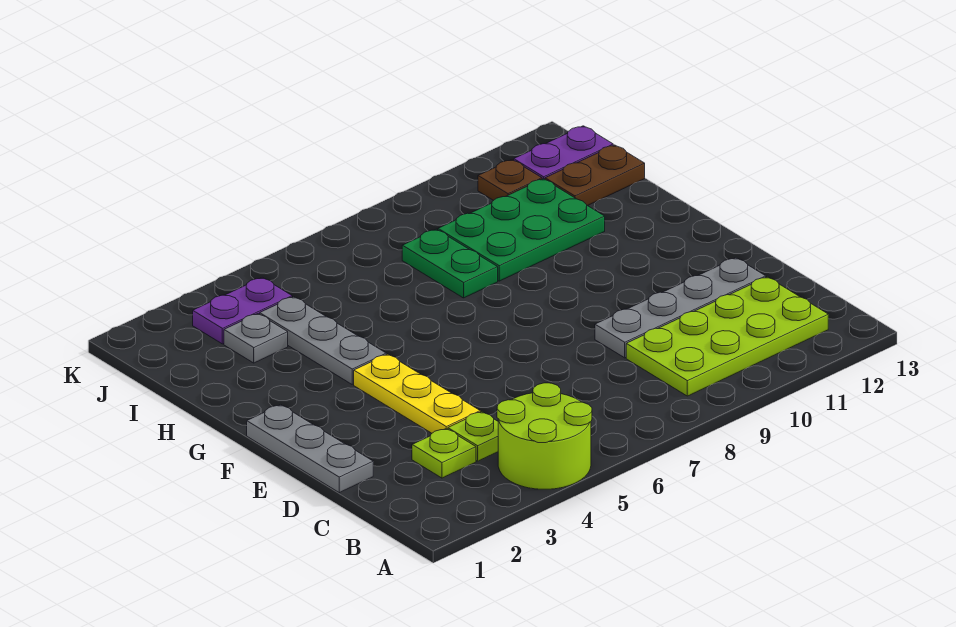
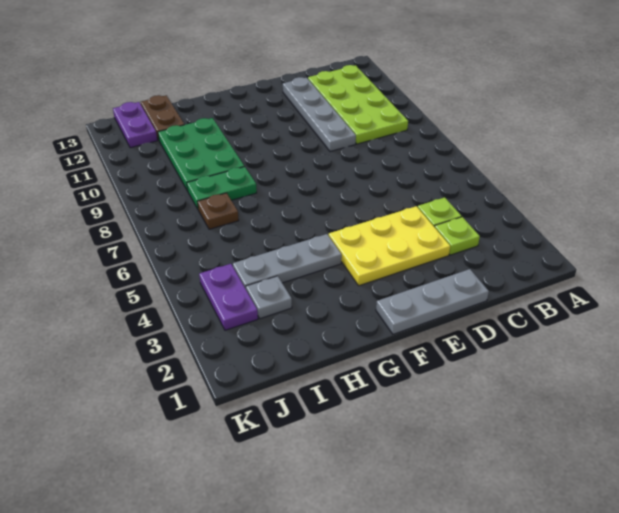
lime 2x2 round brick [497,383,592,489] -> none
yellow 1x3 plate [354,354,480,433] -> yellow 2x3 plate [329,206,450,286]
brown 1x1 plate [478,160,542,200] -> brown 1x1 plate moved to [198,193,239,229]

